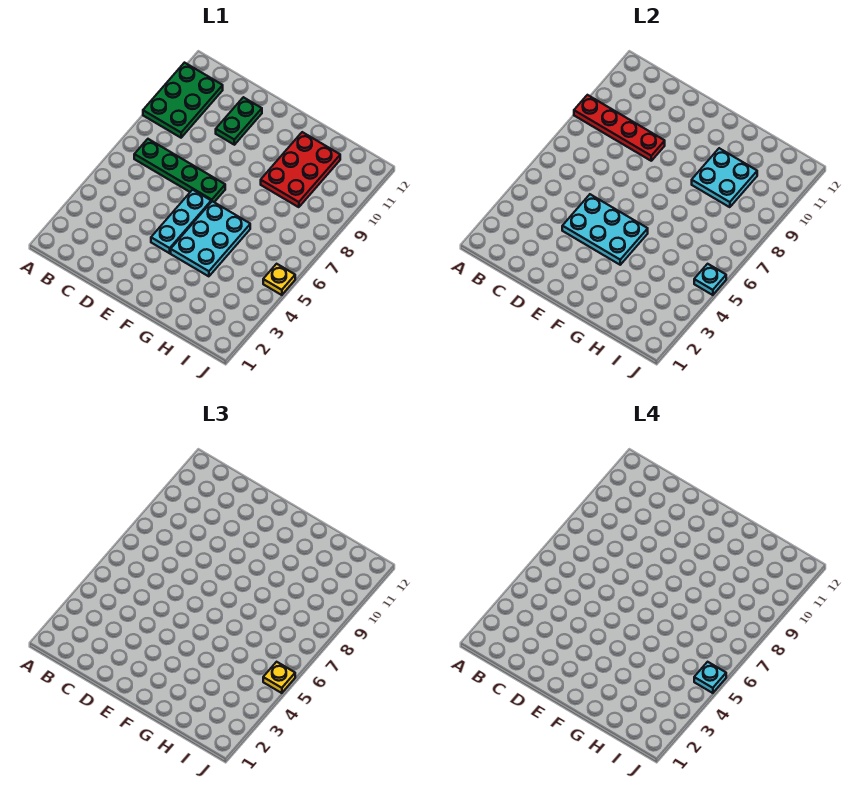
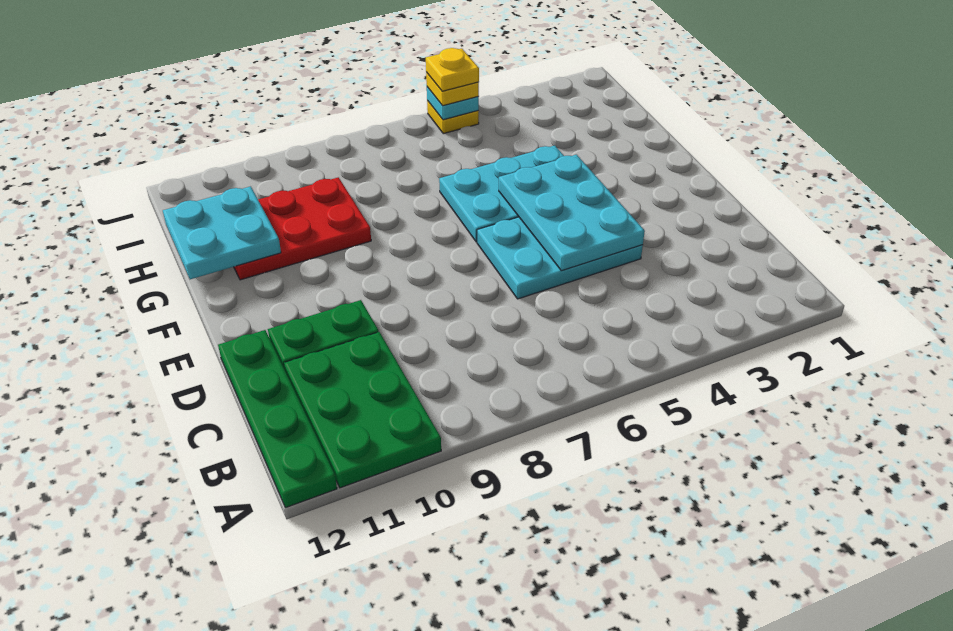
green 2x3 plate [143,63,223,138] -> green 2x3 plate turned to [284,332,441,488]
red 1x4 plate [574,95,665,161] -> none
green 1x4 plate [134,139,225,202] -> green 1x4 plate moved to [218,330,337,508]
cyan 1x3 plate [151,190,211,253] -> cyan 2x3 plate [477,217,643,299]
cyan 2x2 plate [692,148,757,207] -> cyan 2x2 plate moved to [163,186,281,279]
cyan 1x1 plate [694,662,726,693] -> yellow 1x1 plate [426,48,479,91]

